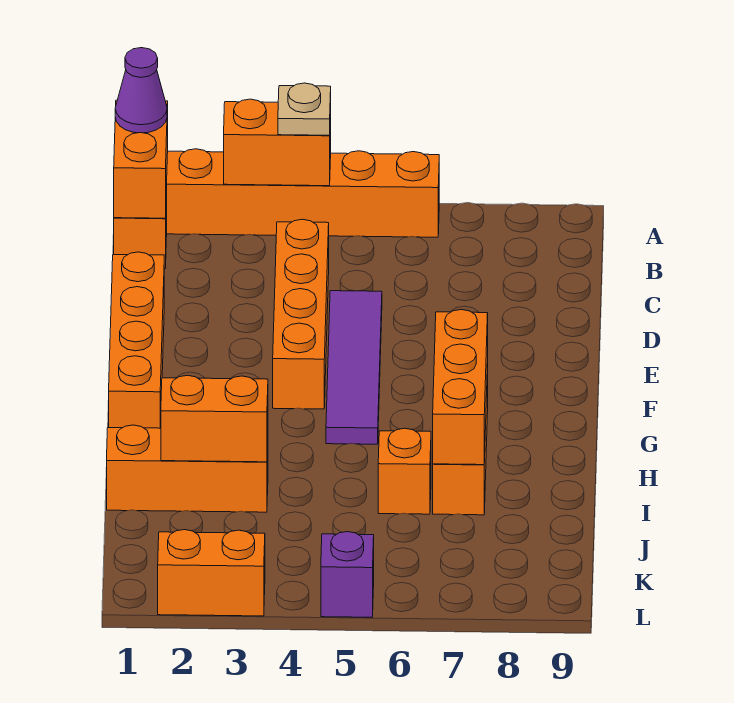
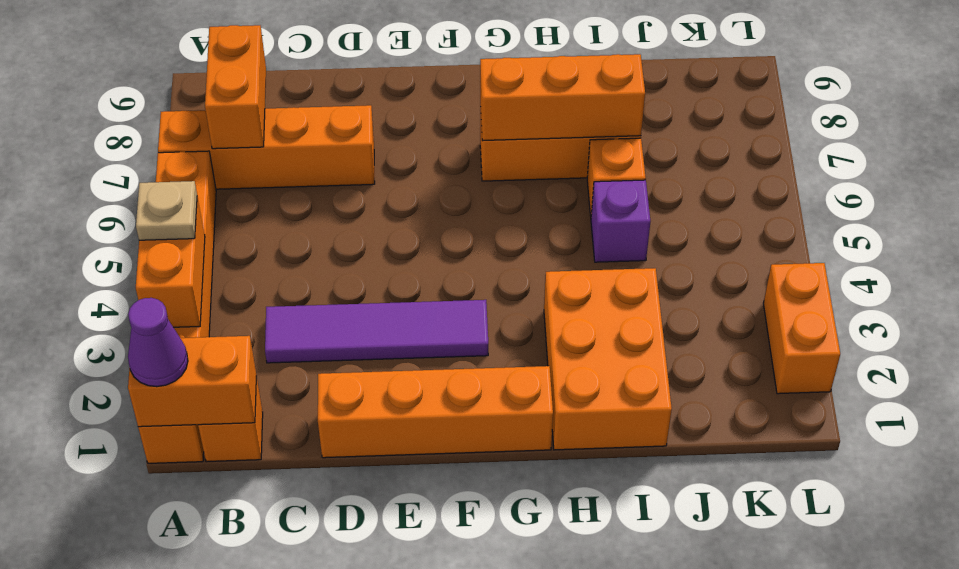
orange 1x4 brick [273,219,329,409] -> orange 1x4 brick moved to [158,105,375,189]
purple 1x4 tile [326,291,382,444] -> purple 1x4 tile moved to [265,300,488,363]
orange 1x3 brick [107,425,268,512] -> orange 2x3 brick [544,268,672,450]
orange 1x2 brick [161,375,268,462] -> orange 1x2 brick moved to [205,25,266,149]
purple 1x1 brick [321,532,374,617] -> purple 1x1 brick moved to [591,180,650,262]

